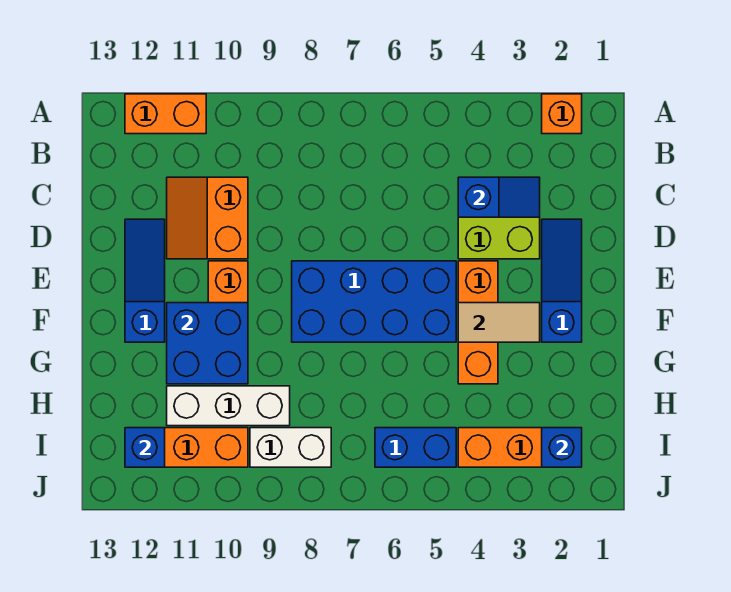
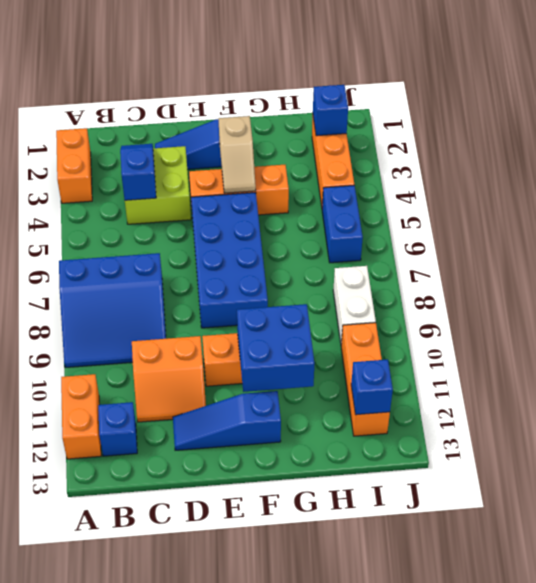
orange 1x1 brick [542,94,582,134] -> orange 1x2 brick [56,128,92,203]
none -> blue 3x3 slope [59,253,166,368]
none -> blue 1x1 brick [98,402,137,456]
tan 1x2 tile [458,303,540,342] -> tan 1x2 slope [219,116,256,193]
white 1x3 brick [167,386,290,426] -> none

